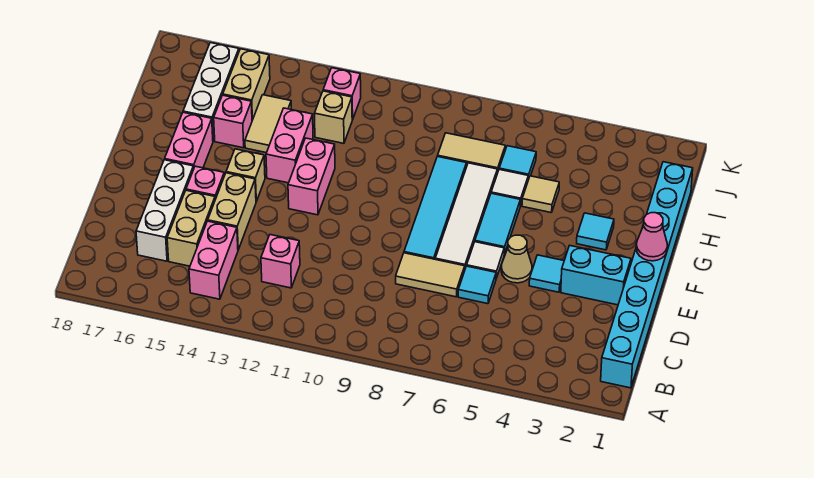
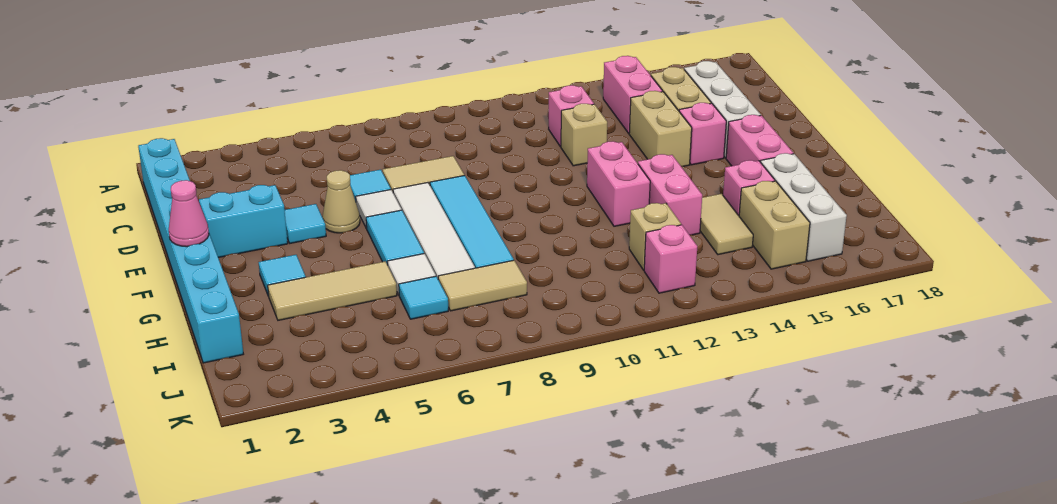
tan 1x1 brick [226,149,265,202] -> tan 1x1 brick moved to [561,104,607,166]
tan 1x1 tile [522,176,559,213] -> tan 1x3 tile [268,262,397,320]

